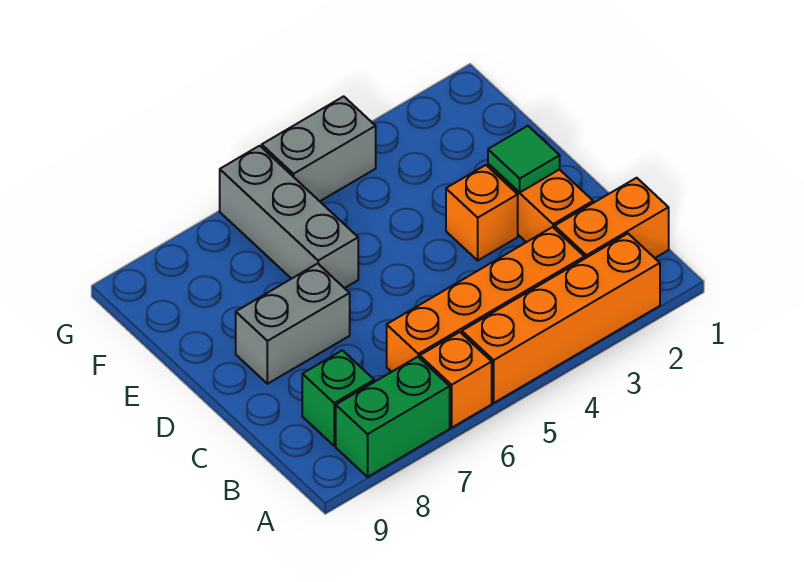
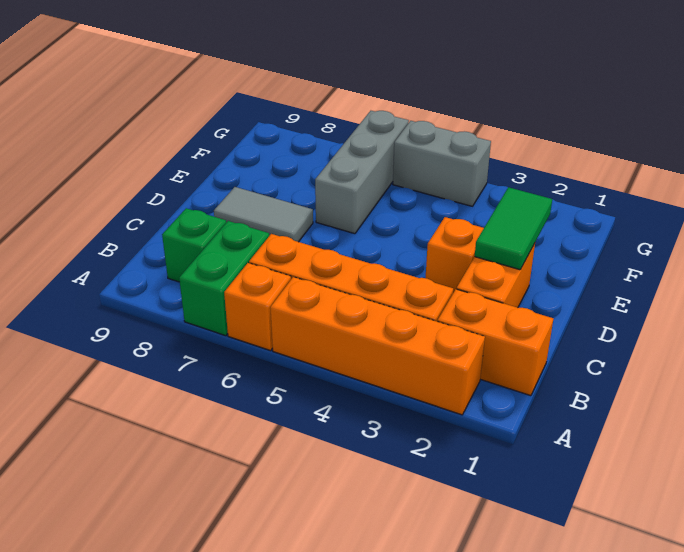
green 1x2 brick [336,357,450,477] -> green 1x2 brick turned to [179,221,269,336]
green 1x1 tile [488,126,560,193] -> green 1x2 tile [475,187,552,270]
grey 1x2 brick [236,264,350,384] -> grey 1x2 tile [214,187,313,242]

